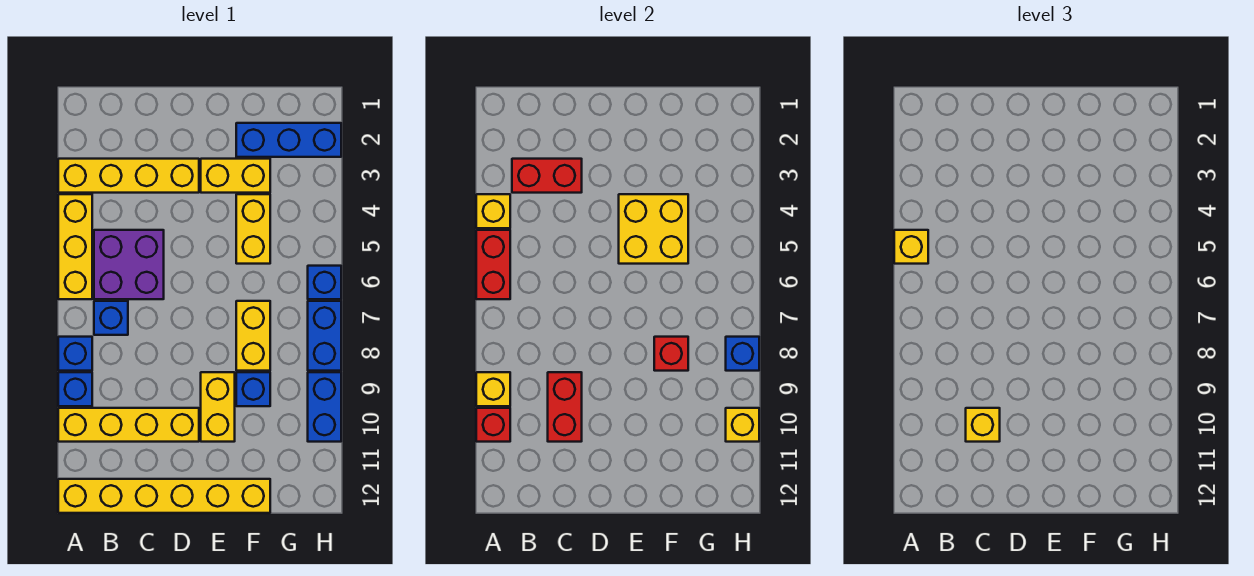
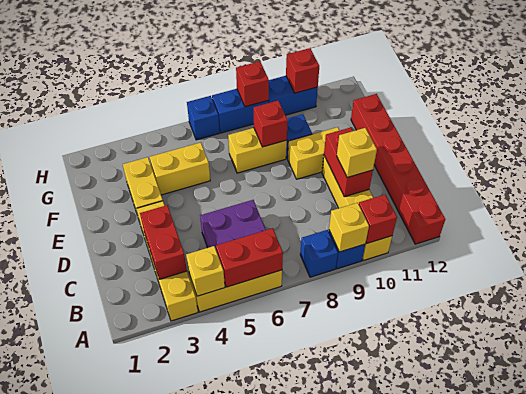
yellow 1x1 brick [894,230,928,264] -> none
yellow 1x6 brick [58,479,270,513] -> red 1x6 brick [351,94,445,244]
blue 1x1 brick [94,301,128,335] -> none
red 1x2 brick [548,372,582,442] -> red 1x2 brick turned to [324,127,373,197]
yellow 2x2 brick [619,194,688,264] -> none
blue 1x3 brick [236,123,341,157] -> none
blue 1x1 brick [726,337,759,371] -> red 1x1 brick [236,61,269,107]
yellow 1x1 brick [726,408,759,442] -> red 1x1 brick [286,48,319,93]

